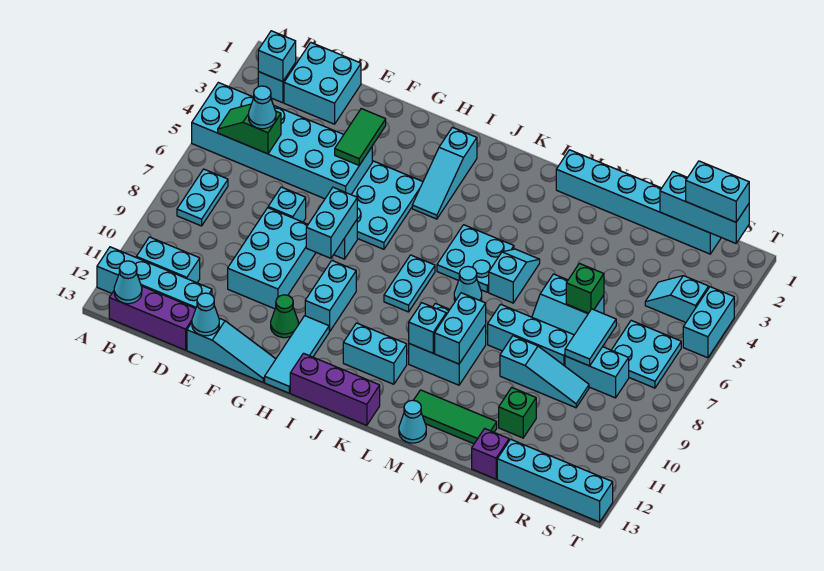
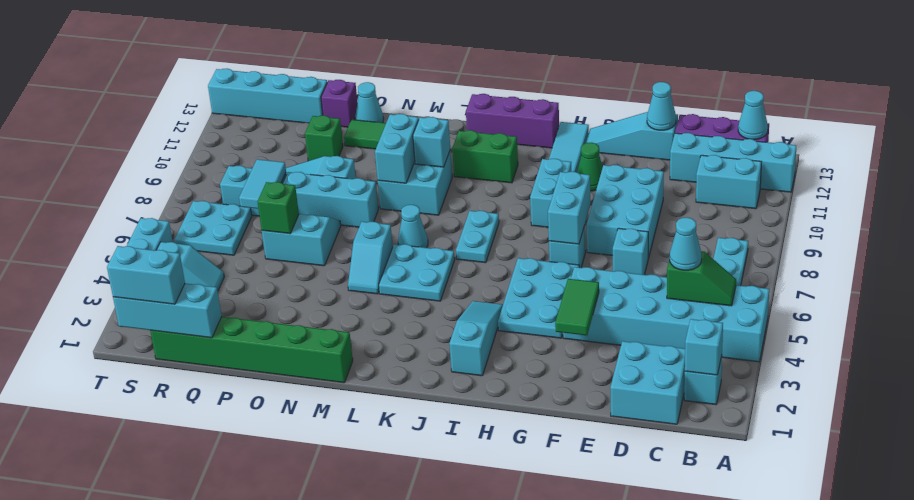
cyan 1x2 brick [343,323,407,384] -> green 1x2 brick [452,130,518,183]
cyan 1x6 brick [556,150,721,254] -> green 1x6 brick [151,317,353,383]
cyan 1x1 cone [399,400,426,443] -> cyan 1x1 cone moved to [355,82,384,123]

